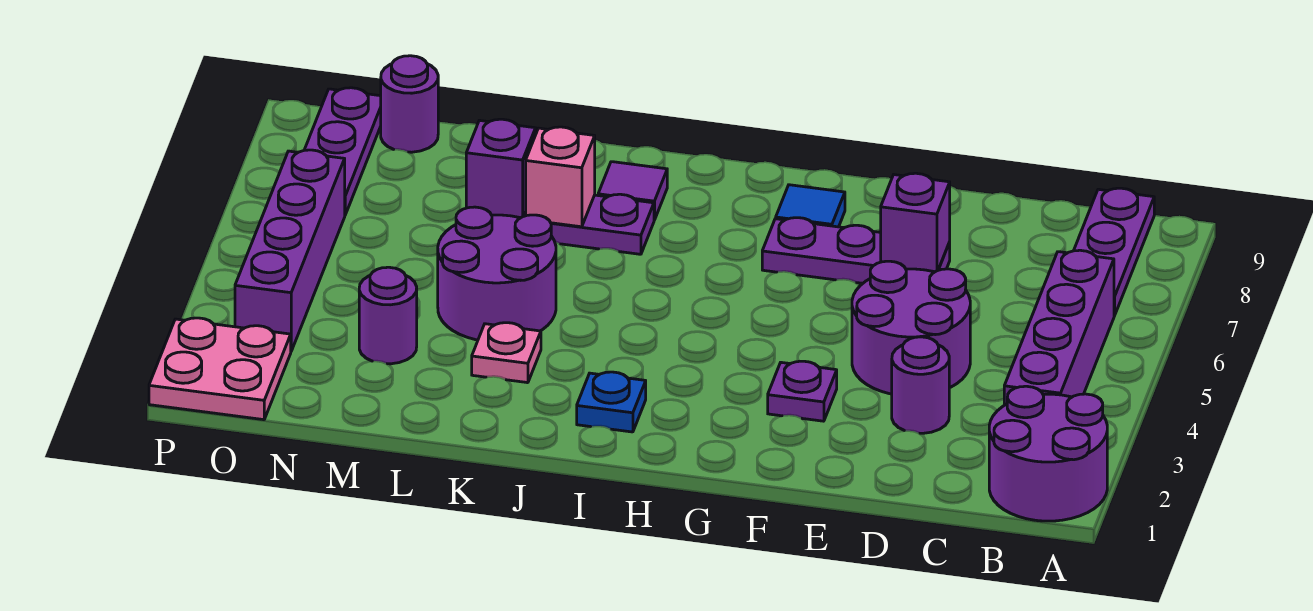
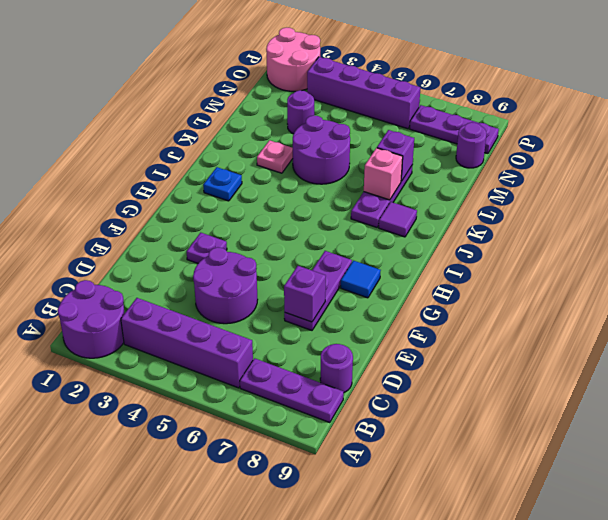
purple 1x1 round brick [892,337,949,433] -> purple 1x1 round brick moved to [320,344,353,393]
pink 2x2 plate [149,318,291,420] -> pink 2x2 round brick [266,27,320,91]

